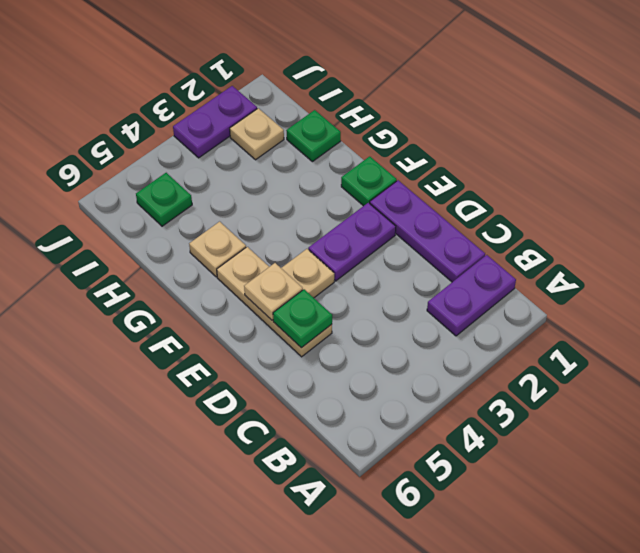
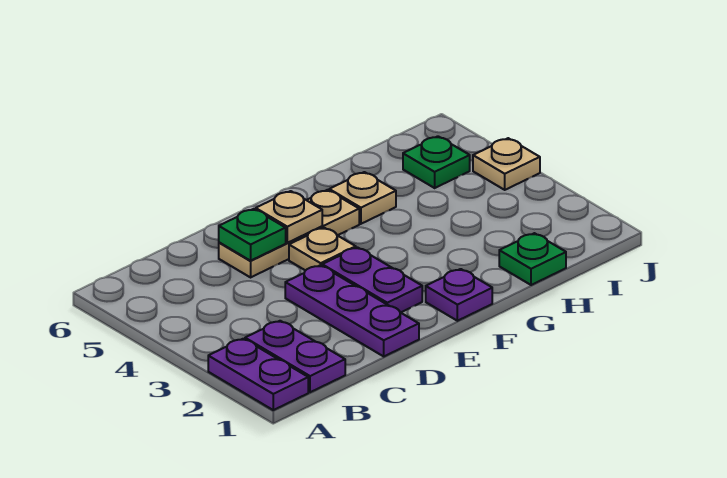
purple 1x3 plate [370,180,485,282] -> purple 1x3 plate turned to [285,265,419,356]
green 1x1 plate [341,156,397,206] -> purple 1x1 plate [426,269,492,321]
tan 1x1 plate [230,108,284,160] -> tan 1x1 plate moved to [473,138,540,190]
purple 1x2 plate [173,86,257,158] -> purple 1x2 plate moved to [208,339,308,410]

